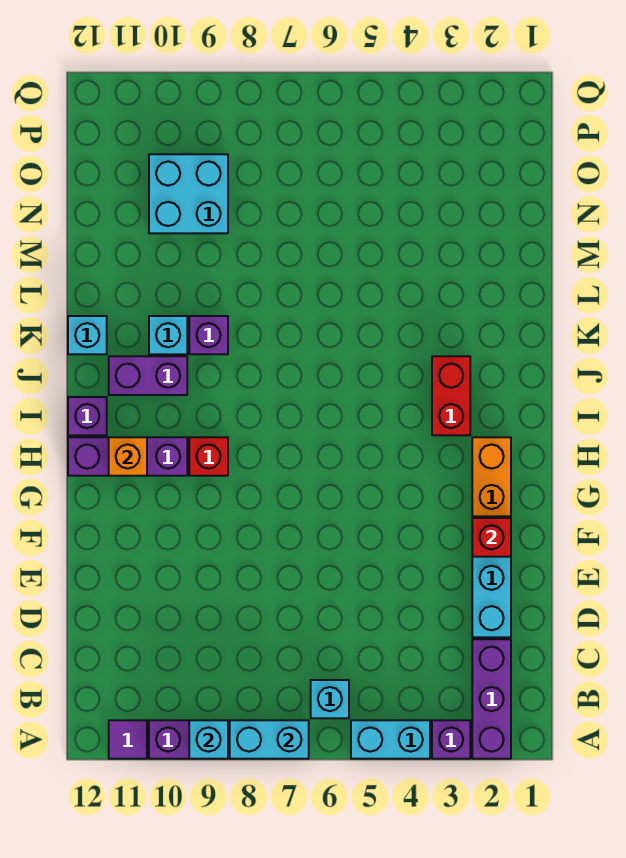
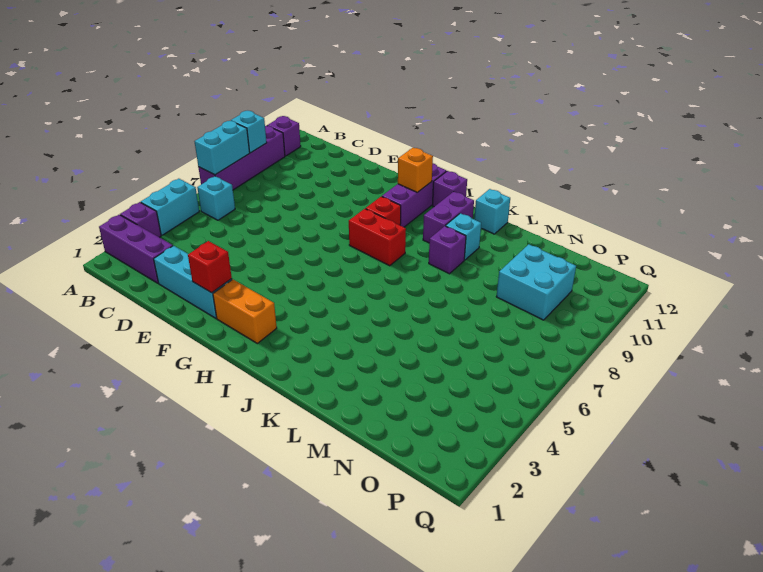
purple 1x1 tile [109,720,147,759] -> purple 1x1 brick [267,116,301,156]
red 1x2 brick [432,356,470,435] -> red 1x2 brick moved to [349,209,406,266]

